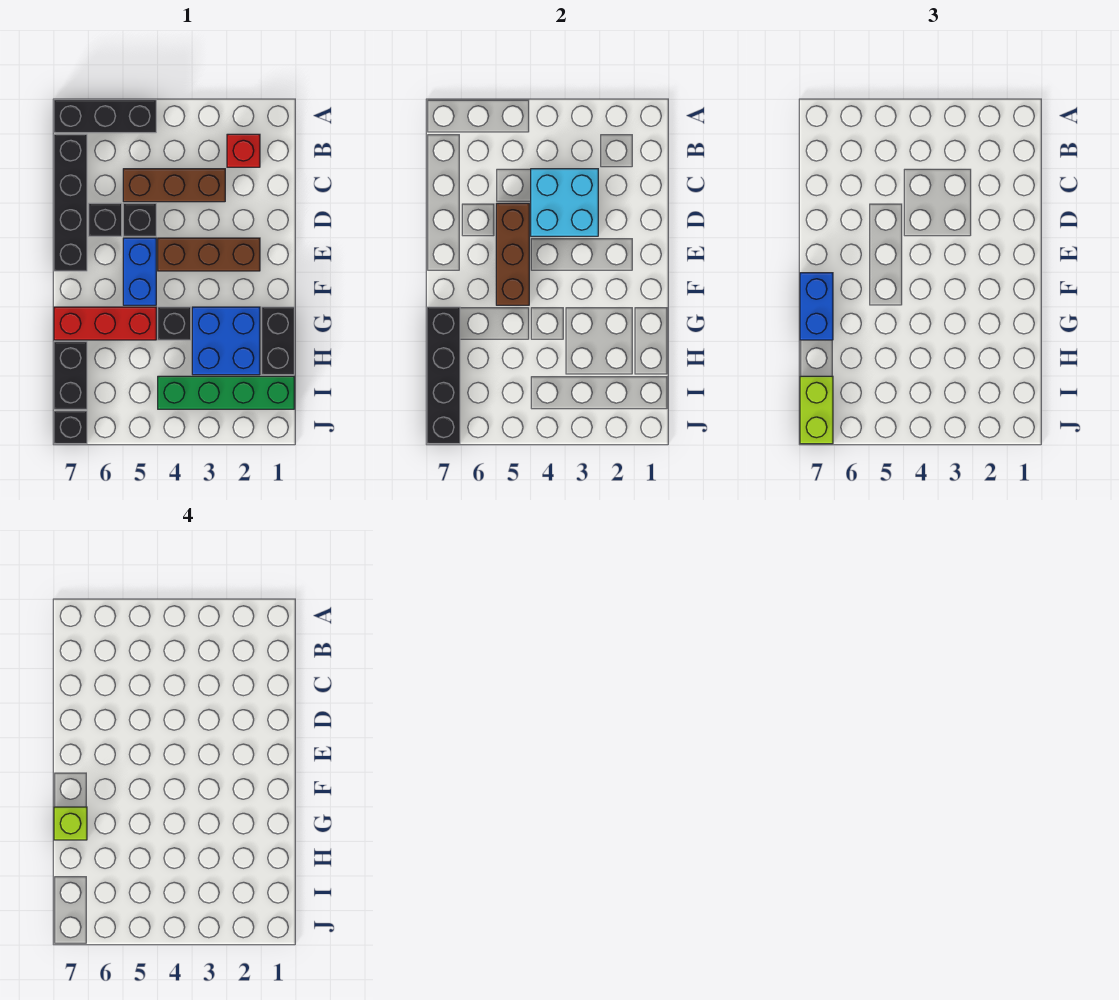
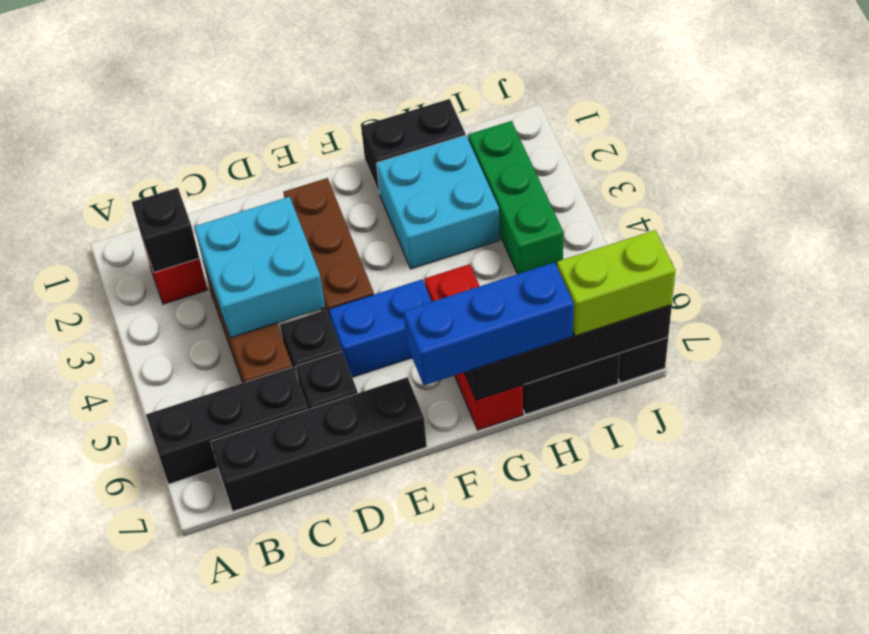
black 1x3 brick [54,100,156,133] -> black 1x3 brick turned to [146,367,308,484]
brown 1x3 brick [496,203,529,305] -> none
blue 1x2 brick [800,273,833,340] -> blue 1x3 brick [403,262,574,385]
blue 2x2 brick [192,307,260,375] -> cyan 2x2 brick [376,135,500,269]
black 1x1 brick [158,307,191,340] -> black 1x1 brick moved to [132,188,199,272]
lime 1x1 brick [54,807,87,840] -> none
green 1x4 brick [158,376,294,409] -> green 1x3 brick [468,121,564,274]

